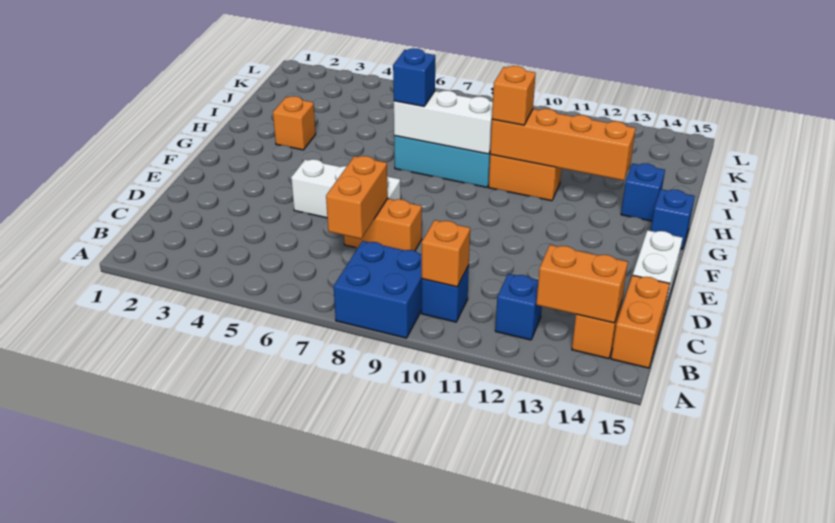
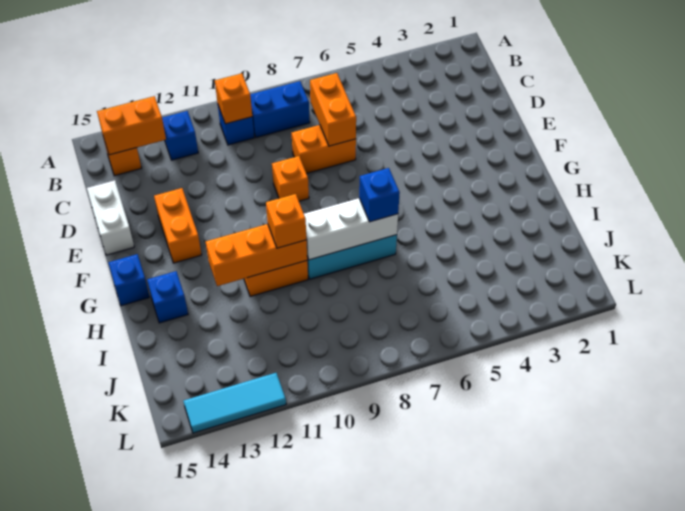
blue 2x2 brick [334,241,422,338] -> blue 1x2 brick [250,81,310,137]
orange 1x2 brick [611,275,670,368] -> orange 1x2 brick moved to [154,188,202,263]
white 1x3 brick [291,159,400,218] -> none
orange 1x1 brick [273,96,316,150] -> orange 1x1 brick moved to [272,156,309,201]
orange 1x4 brick [490,109,636,180] -> orange 1x3 brick [206,224,307,286]
none -> cyan 1x3 tile [183,373,286,433]

